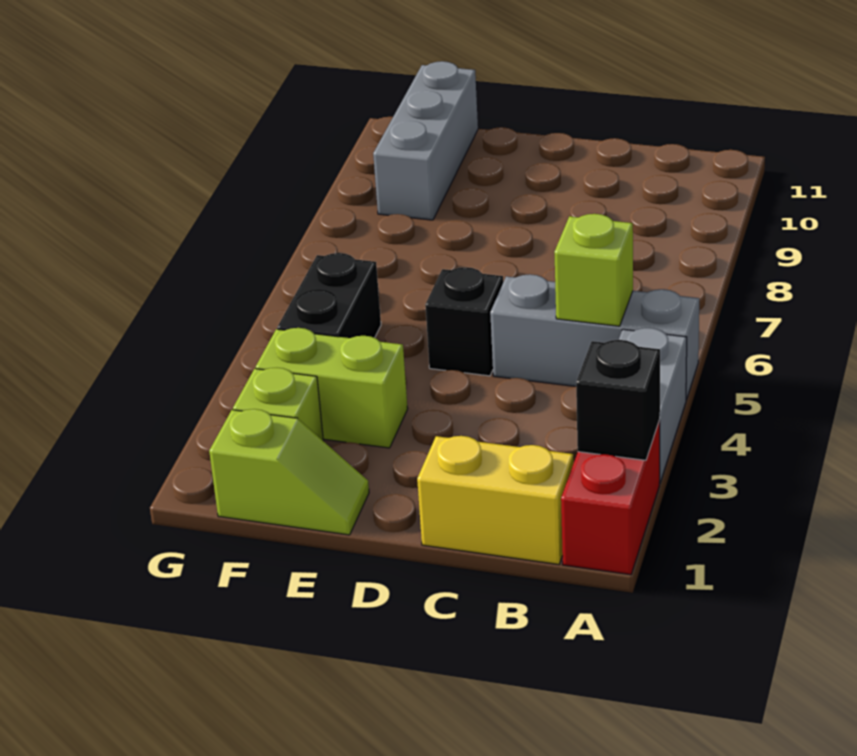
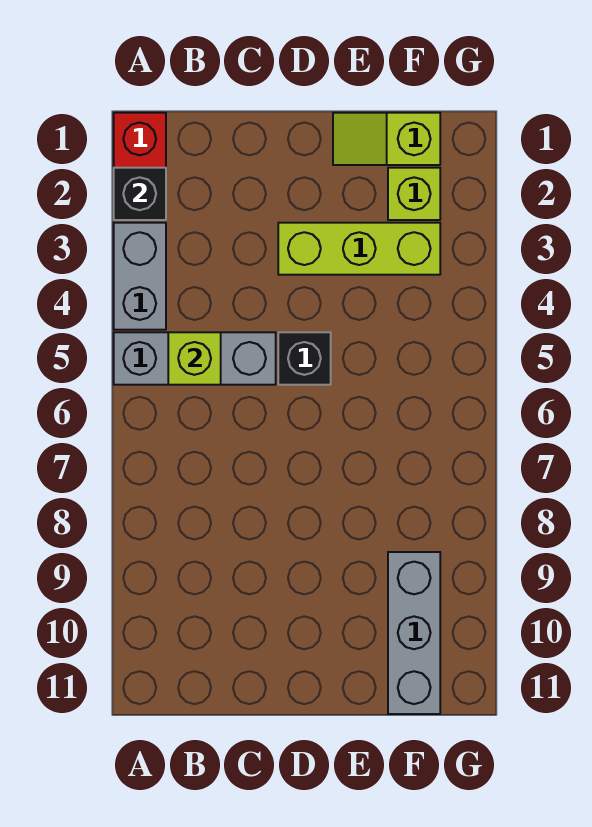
yellow 1x2 brick [417,436,574,564] -> none
lime 1x2 brick [256,328,408,448] -> lime 1x3 brick [278,223,440,275]
black 1x2 brick [277,253,381,338] -> none

